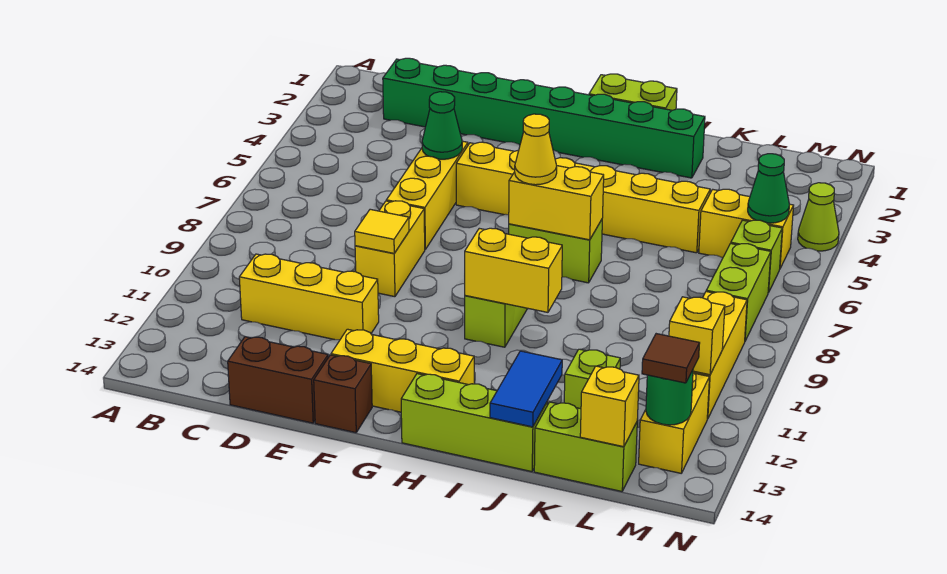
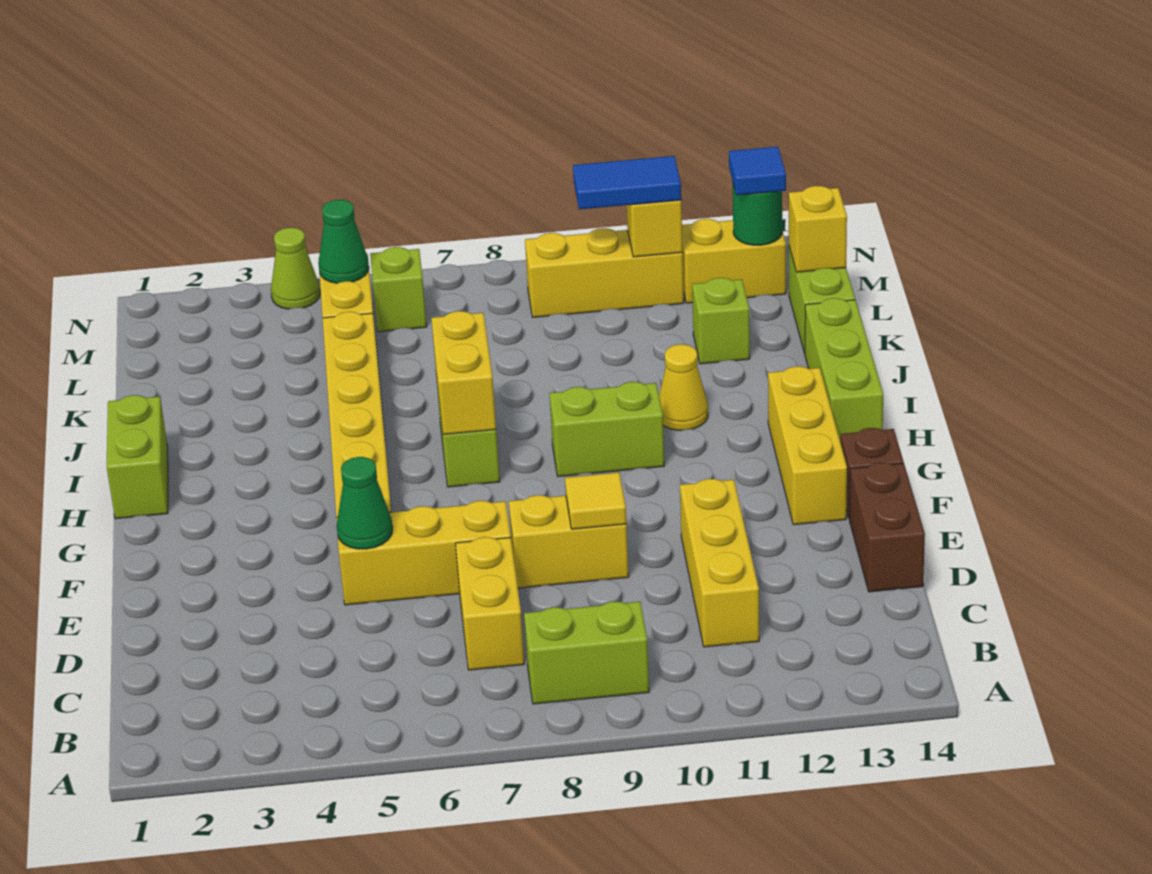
green 1x8 brick [383,58,705,178] -> none
yellow 1x1 cone [515,114,557,185] -> yellow 1x1 cone moved to [659,344,708,430]
yellow 1x2 brick [465,228,562,312] -> yellow 1x2 brick moved to [456,537,524,670]
blue 1x2 tile [490,351,562,427] -> blue 1x2 tile moved to [573,156,681,209]
lime 1x2 brick [706,244,771,341] -> lime 1x2 brick moved to [524,602,649,704]
brown 1x1 tile [642,334,700,383] -> blue 1x1 tile [729,147,786,195]

